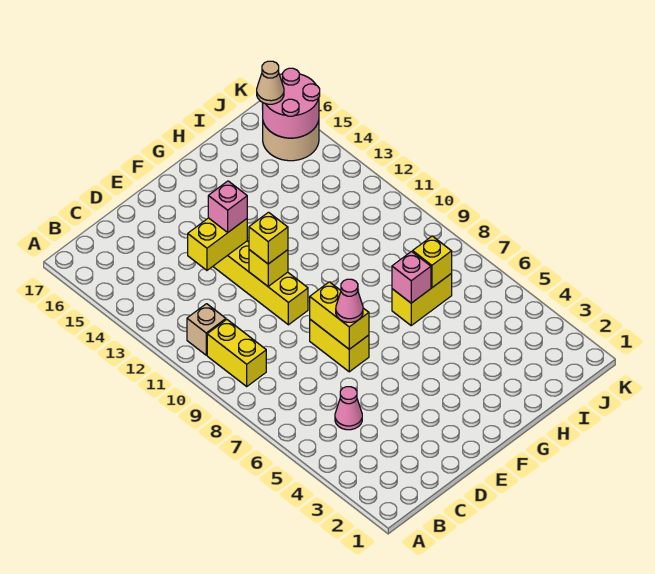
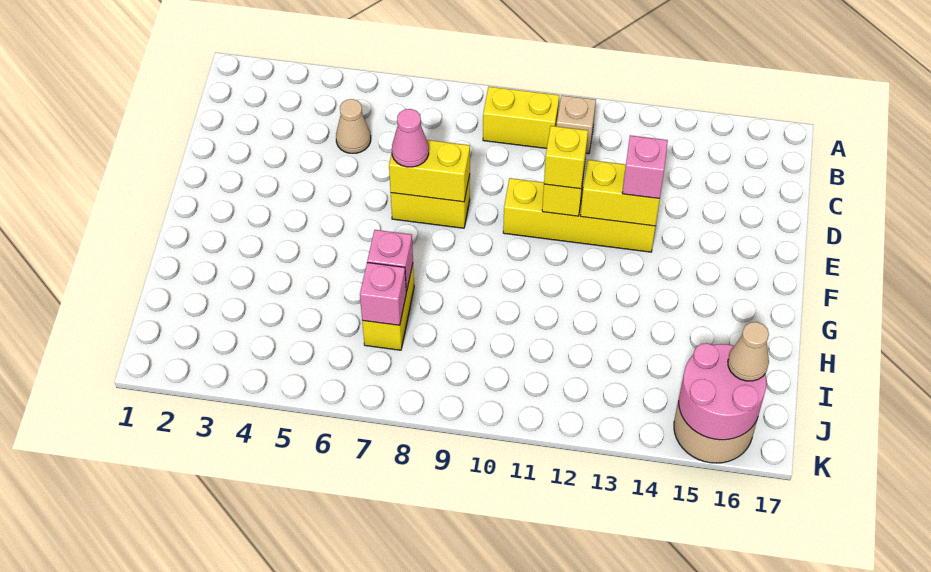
pink 1x1 cone [335,387,362,430] -> tan 1x1 cone [336,99,371,153]
yellow 1x2 brick [188,218,247,270] -> yellow 1x2 brick turned to [580,160,660,226]
yellow 1x1 brick [413,236,452,288] -> pink 1x1 brick [360,263,406,325]

